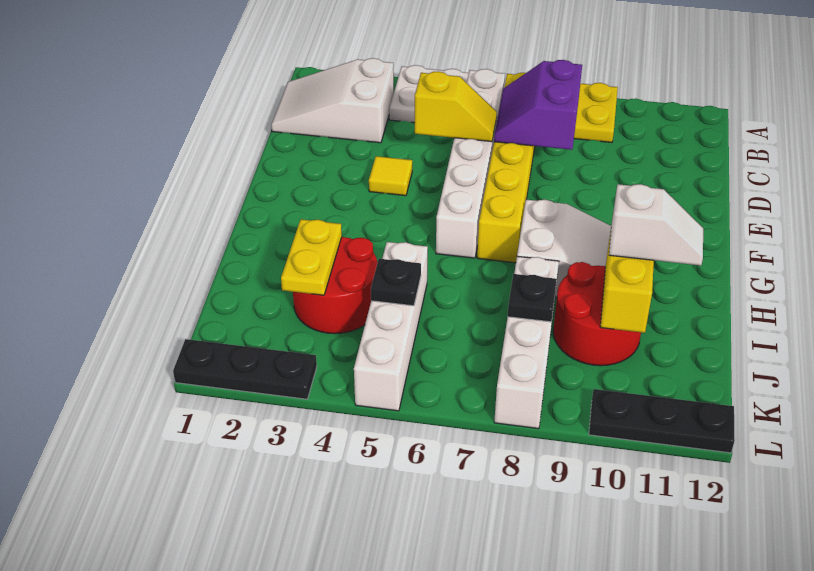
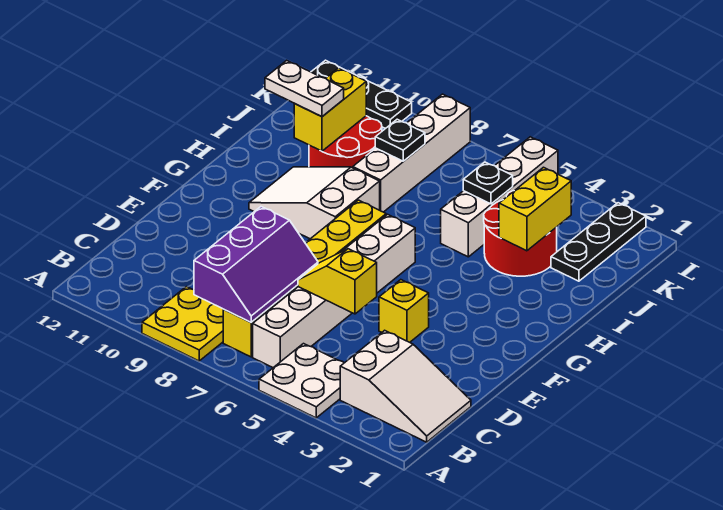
purple 2x2 slope [494,60,582,150] -> purple 2x3 slope [194,207,318,322]
yellow 1x1 tile [369,156,412,196] -> yellow 1x1 brick [379,280,429,342]
yellow 1x2 plate [281,219,342,295] -> yellow 1x2 brick [499,167,571,251]
white 1x2 slope [609,184,703,265] -> white 1x2 plate [265,60,344,117]
black 1x3 plate [173,339,317,399] -> black 1x3 plate turned to [551,203,646,281]

